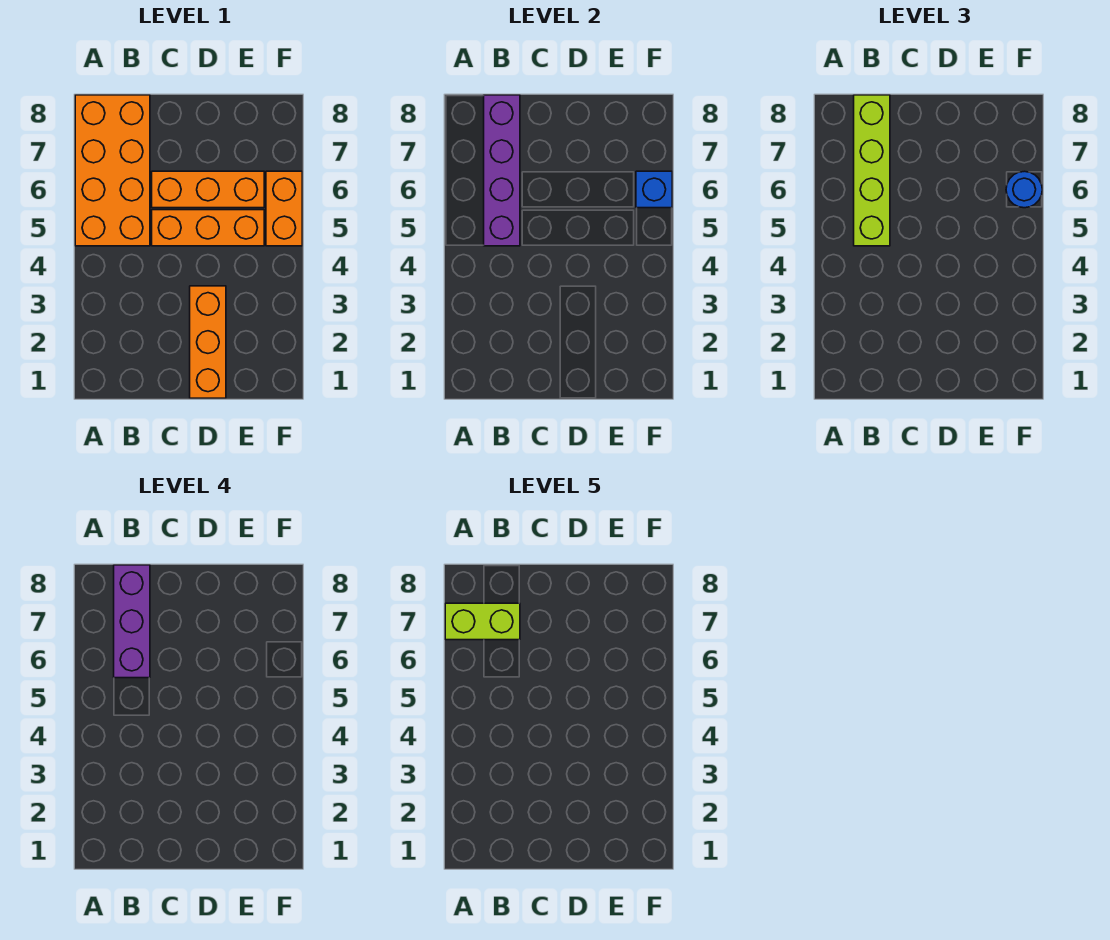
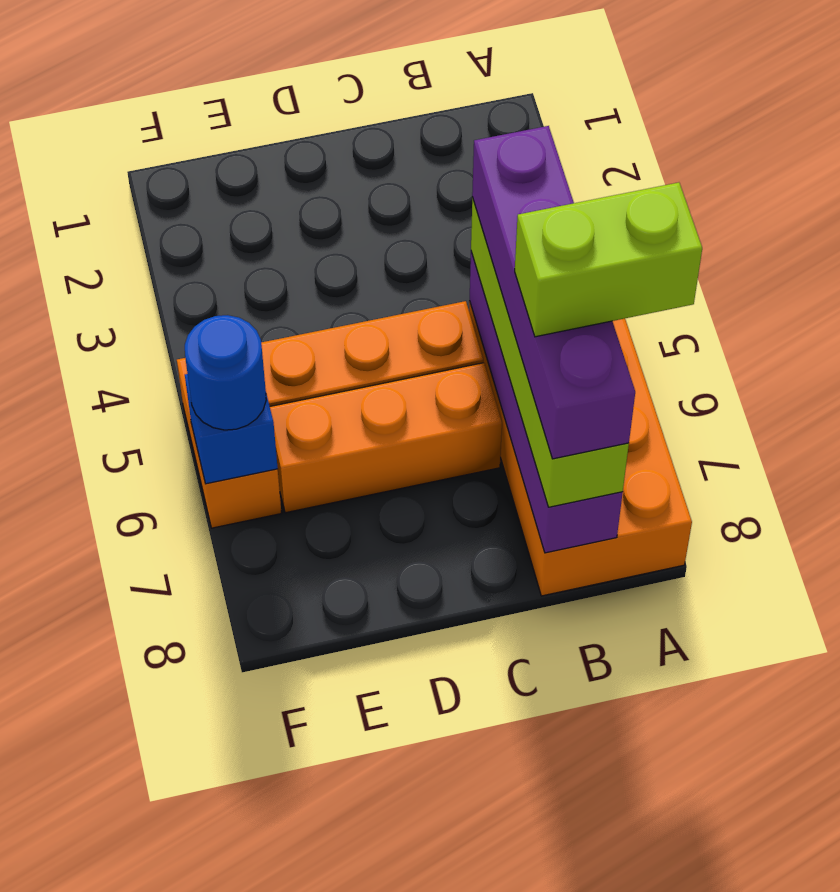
purple 1x3 brick [114,565,150,678] -> purple 1x4 brick [472,126,635,459]
orange 1x3 brick [190,286,226,398] -> none

